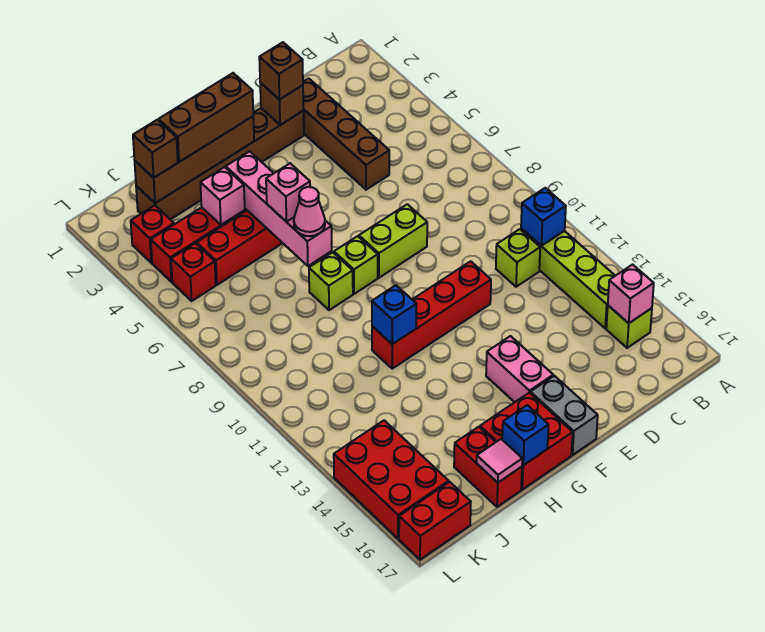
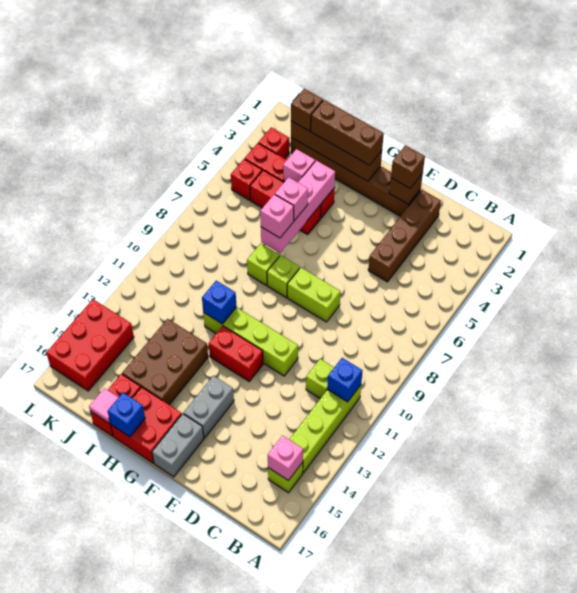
red 1x4 brick [372,261,491,369] -> lime 1x4 brick [203,307,298,376]
pink 1x2 brick [486,336,553,402] -> grey 1x2 brick [183,376,234,438]
pink 1x1 cone [294,187,325,236] -> pink 1x1 brick [260,194,294,238]
none -> brown 2x3 brick [122,319,208,405]
red 1x2 brick [399,482,471,560] -> red 1x2 brick moved to [209,326,263,381]

